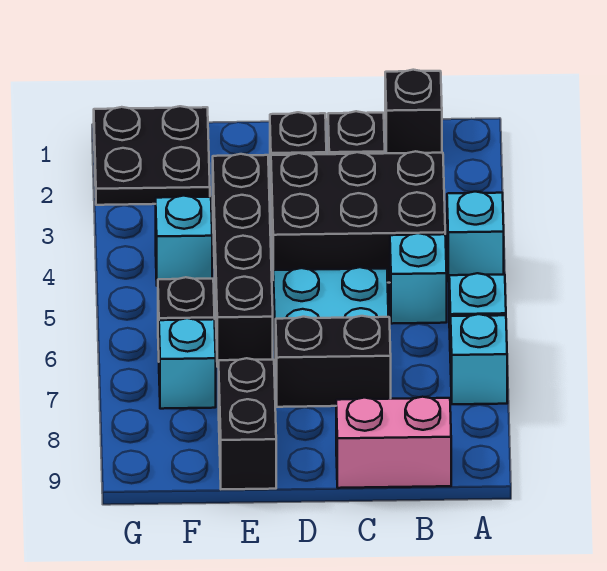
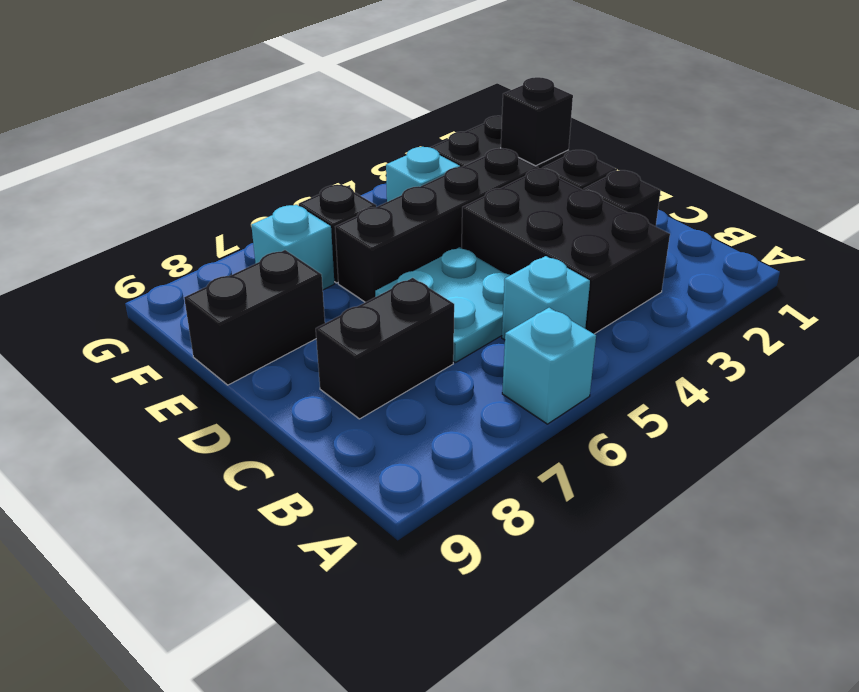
cyan 1x1 brick [447,192,504,281] -> none
cyan 1x1 brick [451,314,507,404] -> none
black 1x1 brick [385,70,442,153] -> black 1x1 brick moved to [501,77,573,166]
pink 1x2 brick [336,397,451,488] -> none
black 1x2 brick [276,316,391,407] -> black 1x2 brick turned to [316,278,454,419]

